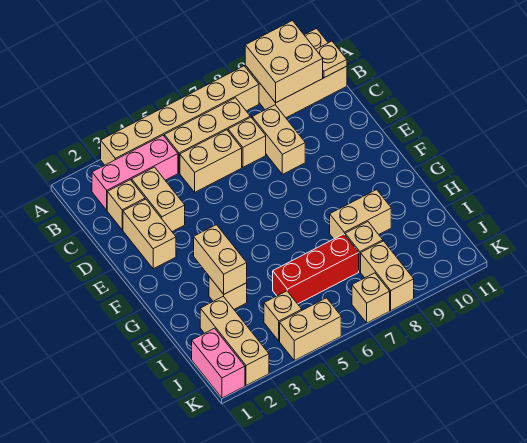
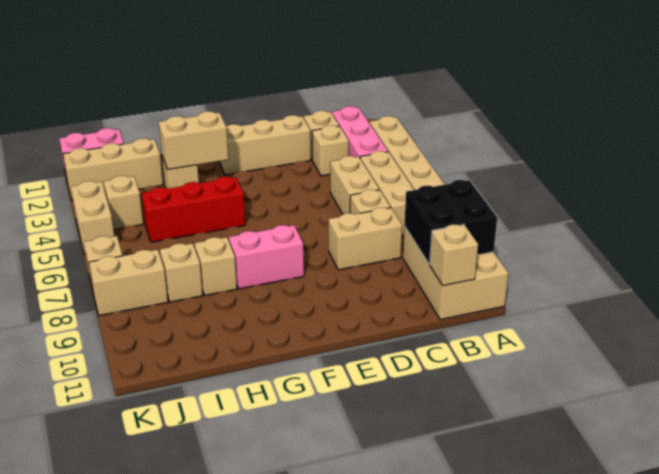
tan 2x2 brick [245,21,323,103] -> black 2x2 brick [404,180,497,264]
tan 1x1 plate [316,41,347,78] -> tan 1x1 brick [430,225,478,286]
tan 1x2 brick [132,167,185,232] -> tan 1x1 brick [312,125,349,176]
tan 1x2 brick [123,199,176,269] -> tan 1x3 brick [219,115,311,175]
none -> pink 1x2 brick [229,225,304,289]
tan 1x2 brick [330,190,391,239] -> tan 1x1 brick [195,237,237,295]
red 1x3 brick [273,234,359,304] -> red 1x3 brick turned to [142,177,245,242]

